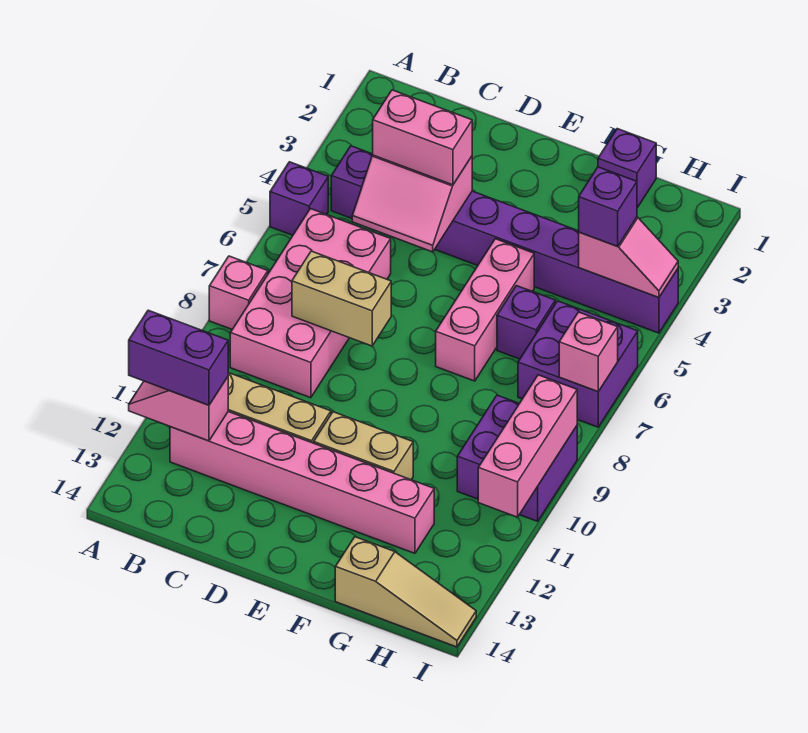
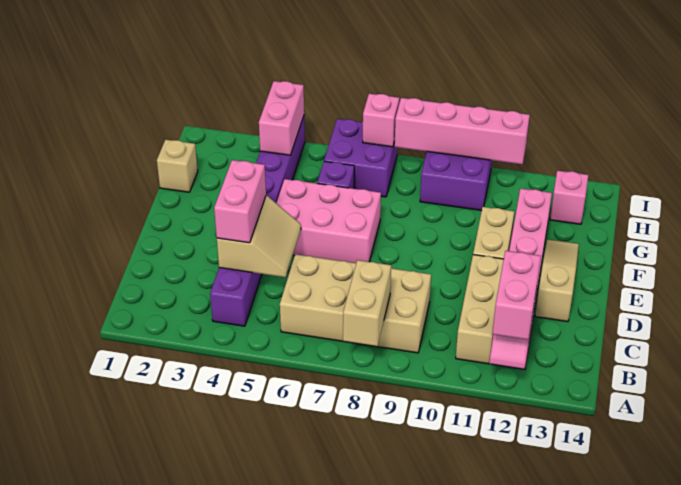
purple 1x1 brick [270,162,328,235] -> none
pink 1x1 brick [209,256,268,329] -> pink 1x1 brick moved to [550,171,588,224]
purple 1x2 brick [129,310,228,405] -> pink 1x2 brick [493,251,541,340]
pink 2x4 brick [230,209,391,398] -> tan 2x4 brick [280,254,431,353]
pink 2x2 slope [352,155,472,252] -> tan 2x2 slope [217,195,301,277]
tan 1x2 brick [292,251,391,346] -> tan 1x2 brick moved to [343,260,391,346]
pink 1x3 brick [436,239,534,381] -> pink 2x3 brick [276,179,381,263]
purple 1x1 brick [598,129,656,208] -> tan 1x1 brick [157,140,198,192]
tan 1x3 slope [335,537,476,647] -> tan 1x3 slope moved to [535,239,579,322]
pink 1x2 slope [579,217,678,298] -> pink 1x2 brick [259,81,304,155]
purple 1x1 brick [579,167,637,246] -> none
pink 1x3 brick [478,375,577,517] -> pink 1x4 brick [394,98,530,164]

